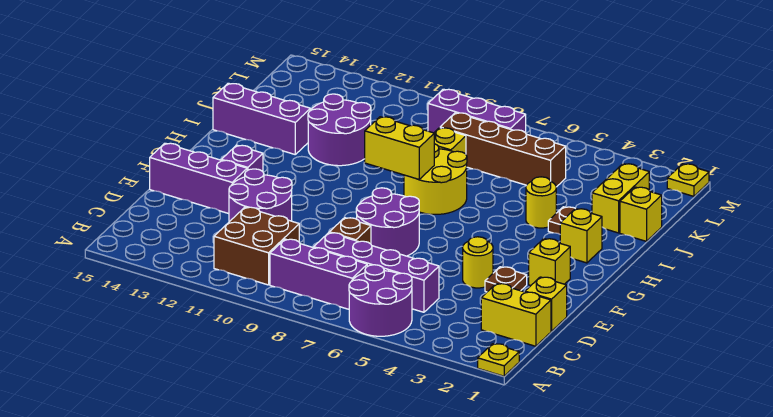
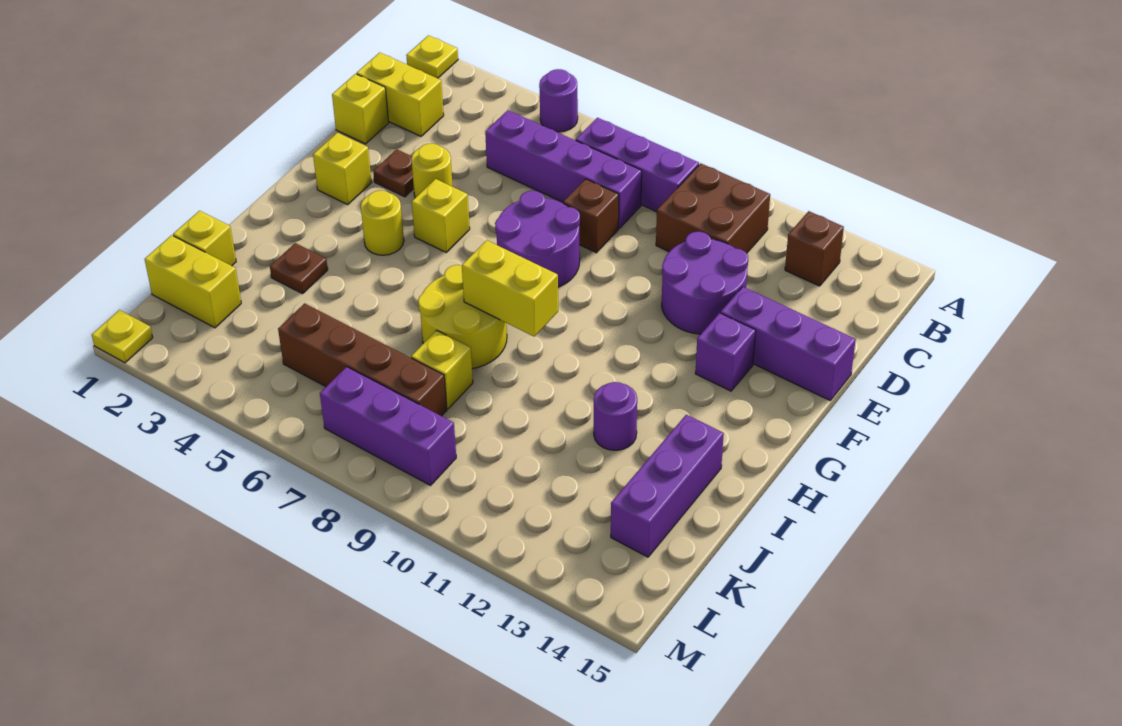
purple 2x2 round brick [349,265,412,336] -> purple 1x1 round brick [539,69,578,132]
none -> brown 1x1 brick [785,211,844,286]
yellow 1x1 brick [560,209,602,263] -> yellow 1x1 brick moved to [412,179,470,252]
yellow 1x1 round brick [526,177,556,228] -> yellow 1x1 round brick moved to [361,191,404,255]
purple 2x2 round brick [308,94,371,166] -> purple 1x1 round brick [594,382,637,450]
purple 1x3 brick [213,83,310,154] -> purple 1x3 brick turned to [611,415,724,557]
yellow 1x2 brick [592,164,649,233] -> yellow 1x2 brick turned to [145,235,241,328]

